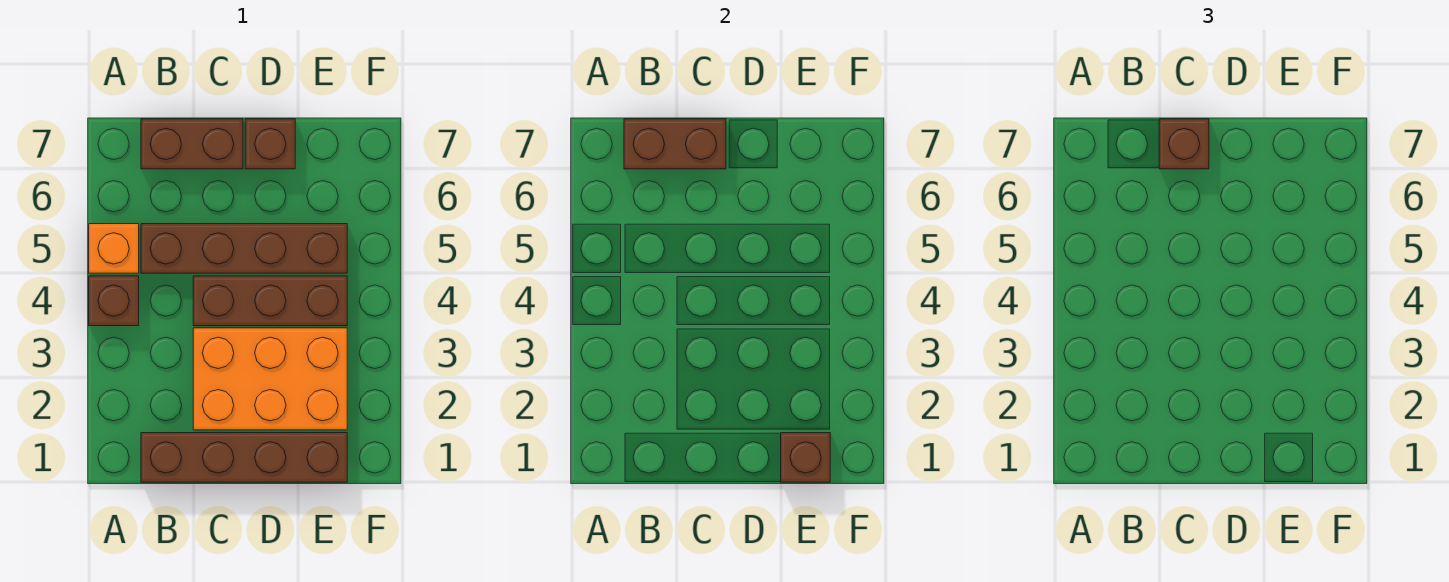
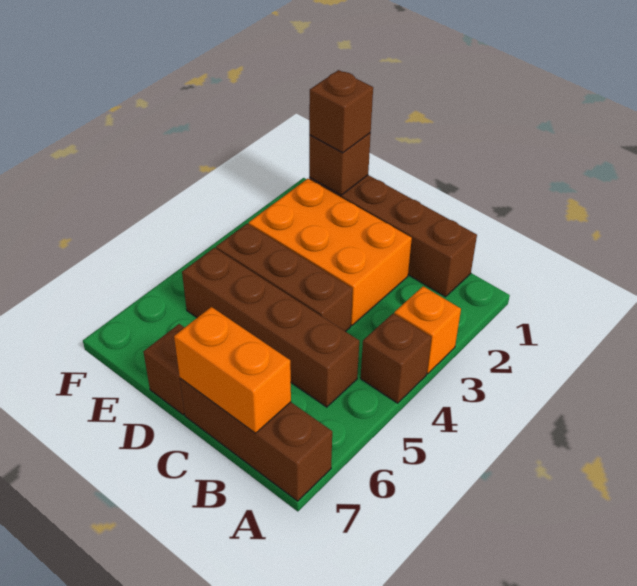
orange 1x1 brick [89,224,139,273] -> orange 1x1 brick moved to [394,286,461,374]
brown 1x2 brick [141,119,243,169] -> brown 1x3 brick [180,378,332,501]
brown 1x2 brick [624,119,726,169] -> orange 1x2 brick [174,307,291,433]
brown 1x1 brick [1159,119,1209,169] -> brown 1x1 brick moved to [309,70,373,153]

